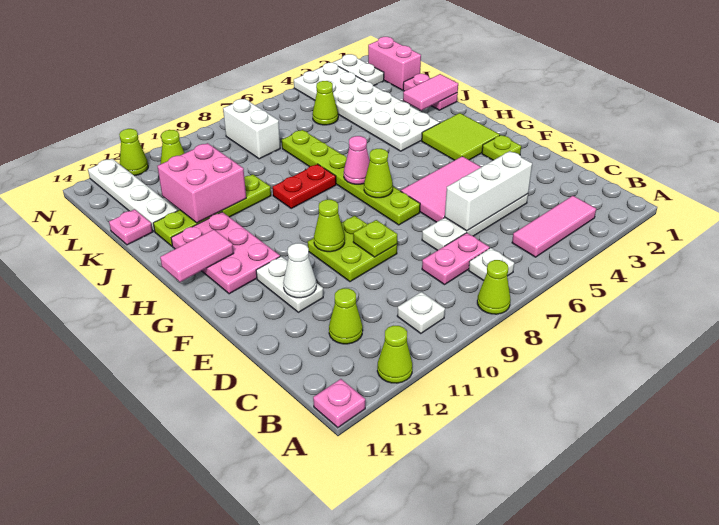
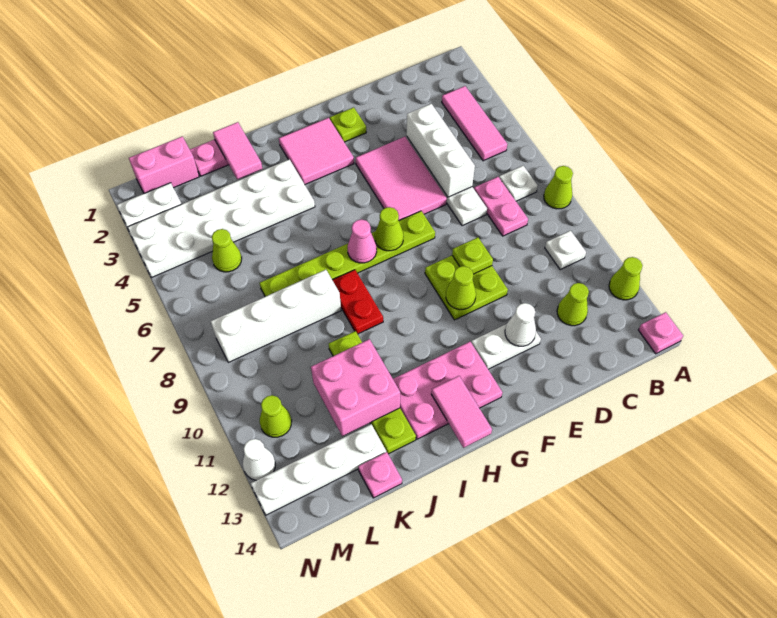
lime 2x2 tile [422,113,500,160] -> pink 2x2 tile [279,118,354,184]
white 1x2 brick [223,99,280,159] -> white 1x4 brick [211,270,341,362]
lime 1x1 cone [119,129,148,176] -> white 1x1 cone [243,439,275,480]

